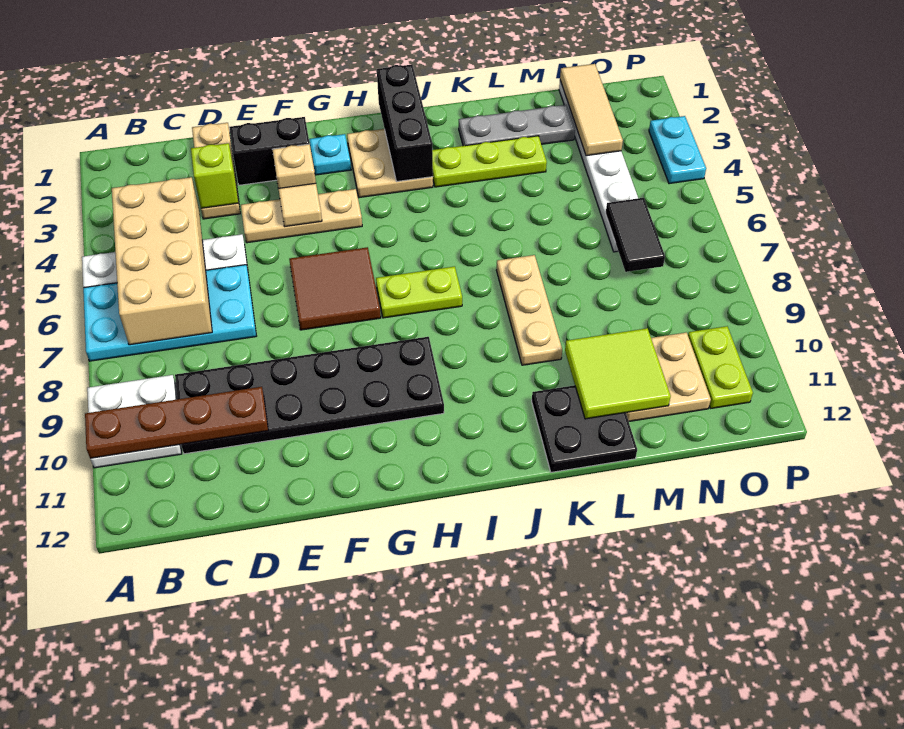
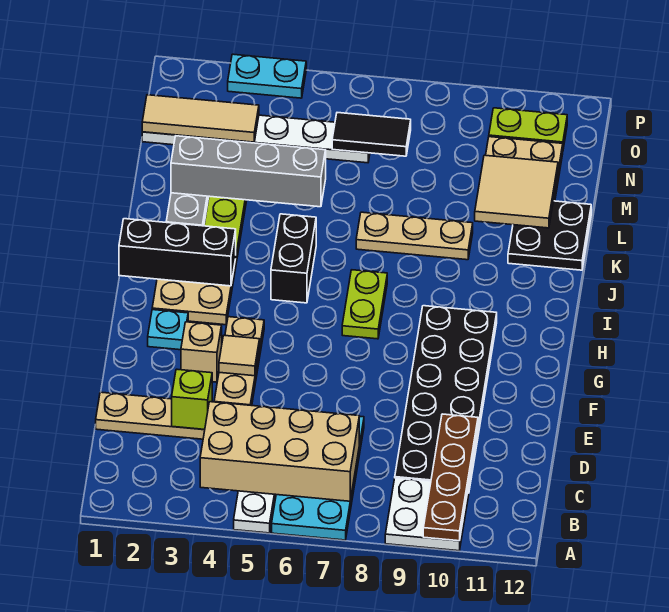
black 1x2 brick [229,117,310,185] -> black 1x2 brick moved to [271,214,316,303]
brown 2x2 tile [289,247,381,330] -> none
none -> grey 1x4 brick [171,136,326,207]
lime 2x2 tile [565,328,671,419] -> tan 2x2 tile [475,155,558,228]

